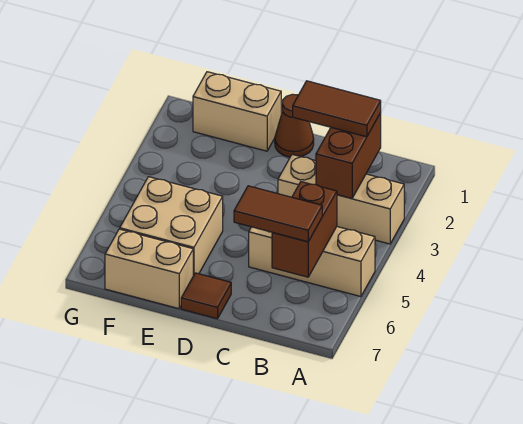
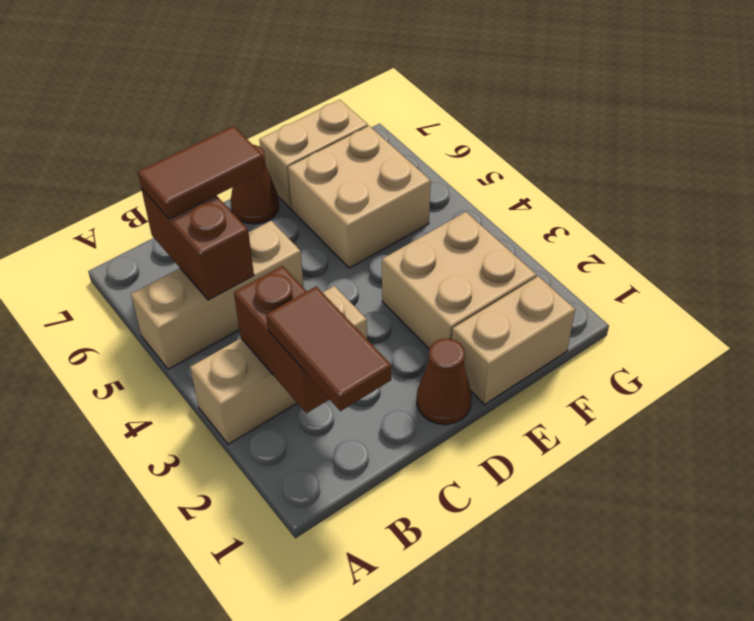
brown 1x2 tile [293,81,381,137] -> brown 1x2 tile turned to [266,286,391,411]
brown 1x1 tile [181,273,231,319] -> brown 1x1 cone [231,145,279,224]
none -> tan 2x2 brick [382,212,536,349]

